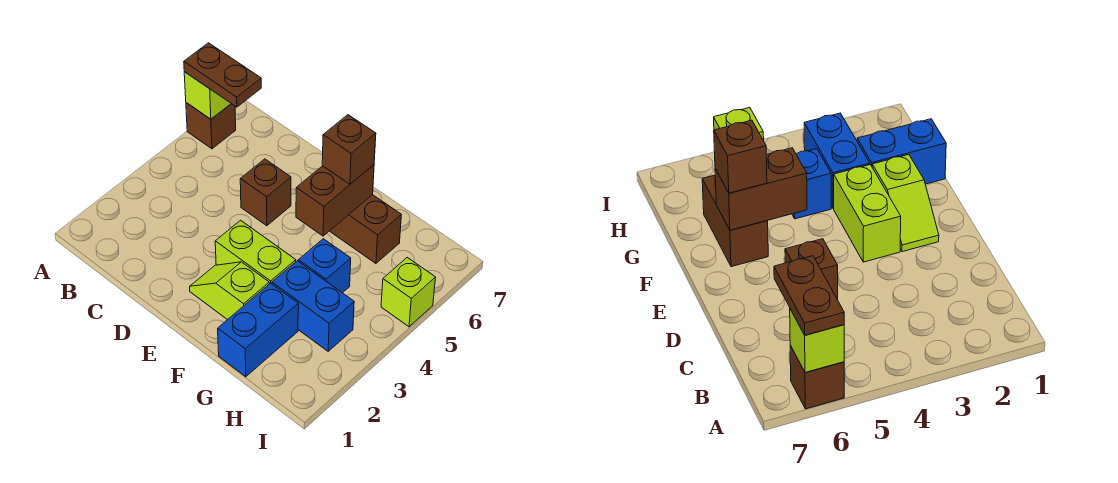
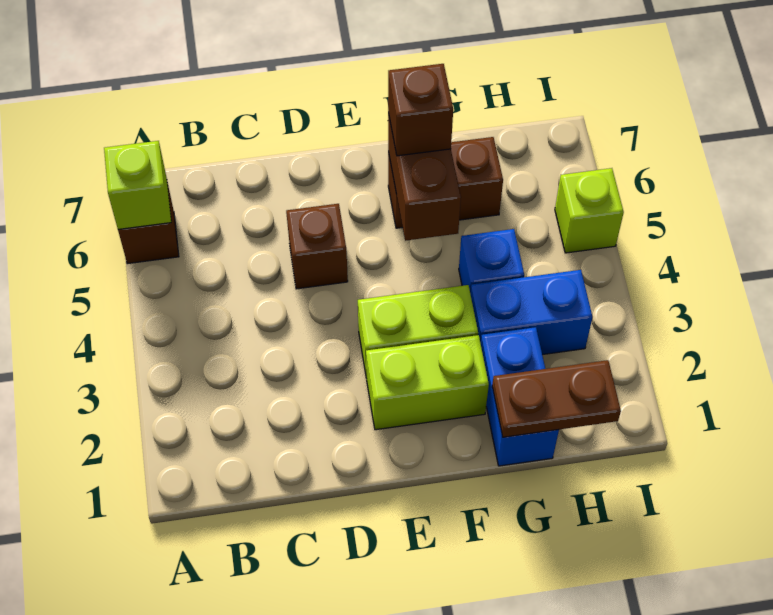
brown 1x2 plate [184,43,261,107] -> brown 1x2 plate moved to [492,360,621,437]
lime 1x2 slope [190,262,269,320] -> lime 1x2 brick [366,335,489,430]

